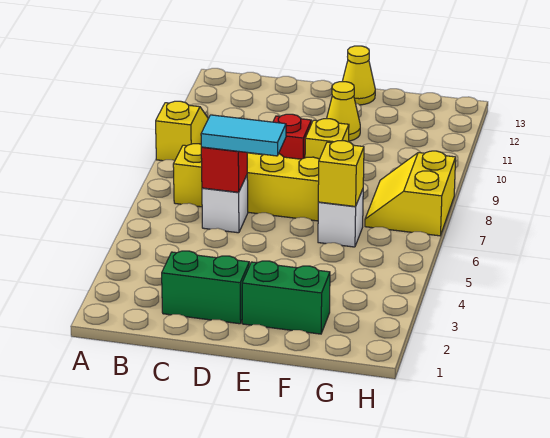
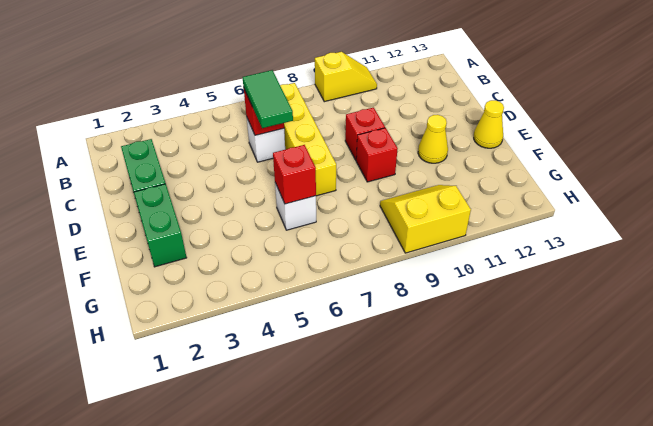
cyan 1x2 tile [201,115,286,156] -> green 1x2 tile [243,70,293,128]
yellow 1x1 brick [305,119,349,159] -> red 1x1 brick [356,128,398,182]
yellow 1x1 brick [318,141,364,206] -> red 1x1 brick [273,145,316,204]
yellow 2x2 slope [365,151,456,236] -> yellow 2x2 slope moved to [380,185,471,253]

